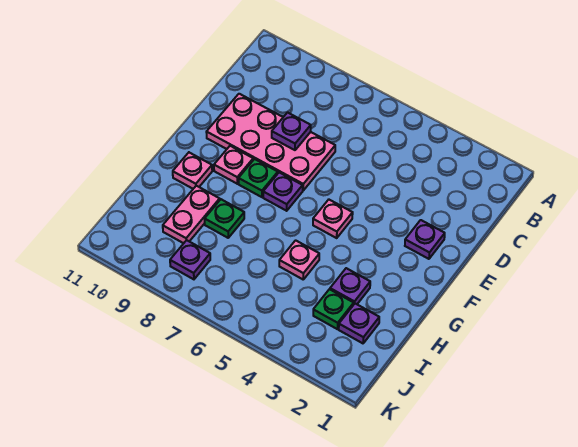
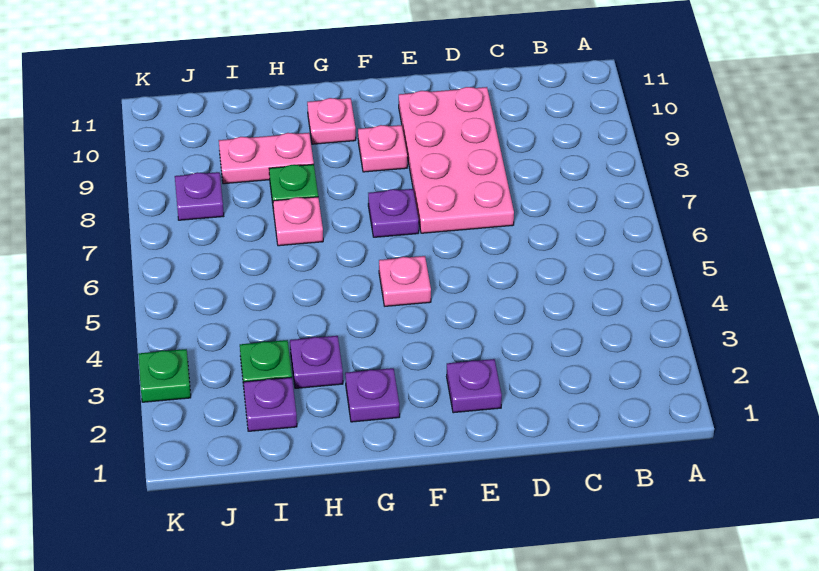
purple 1x1 plate [272,113,311,150] -> purple 1x1 plate moved to [345,368,400,422]
green 1x1 plate [239,159,278,197] -> green 1x1 plate moved to [138,349,191,402]
pink 1x1 plate [279,240,319,279] -> pink 1x1 plate moved to [273,197,323,246]

